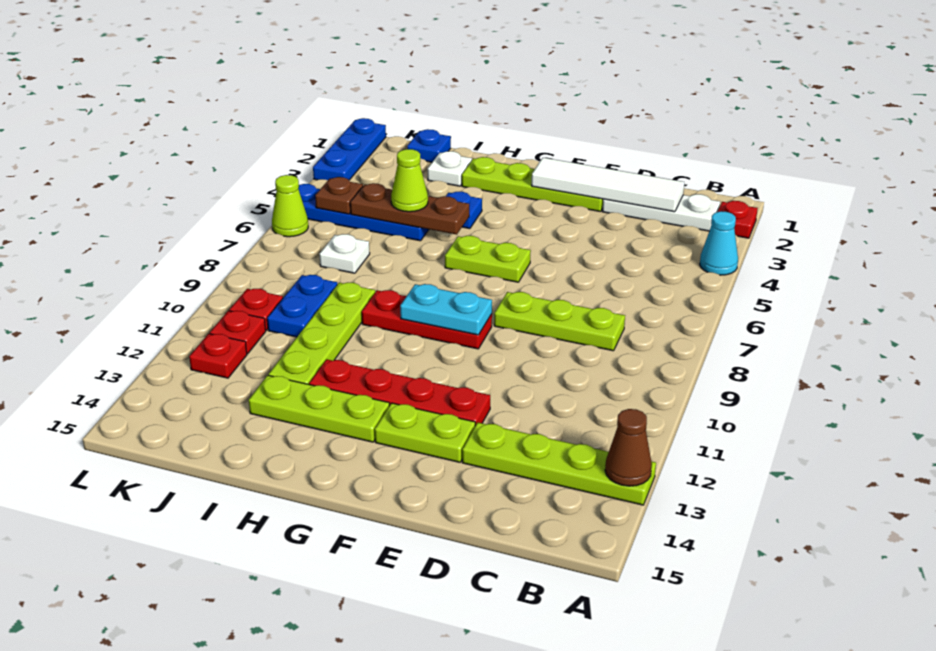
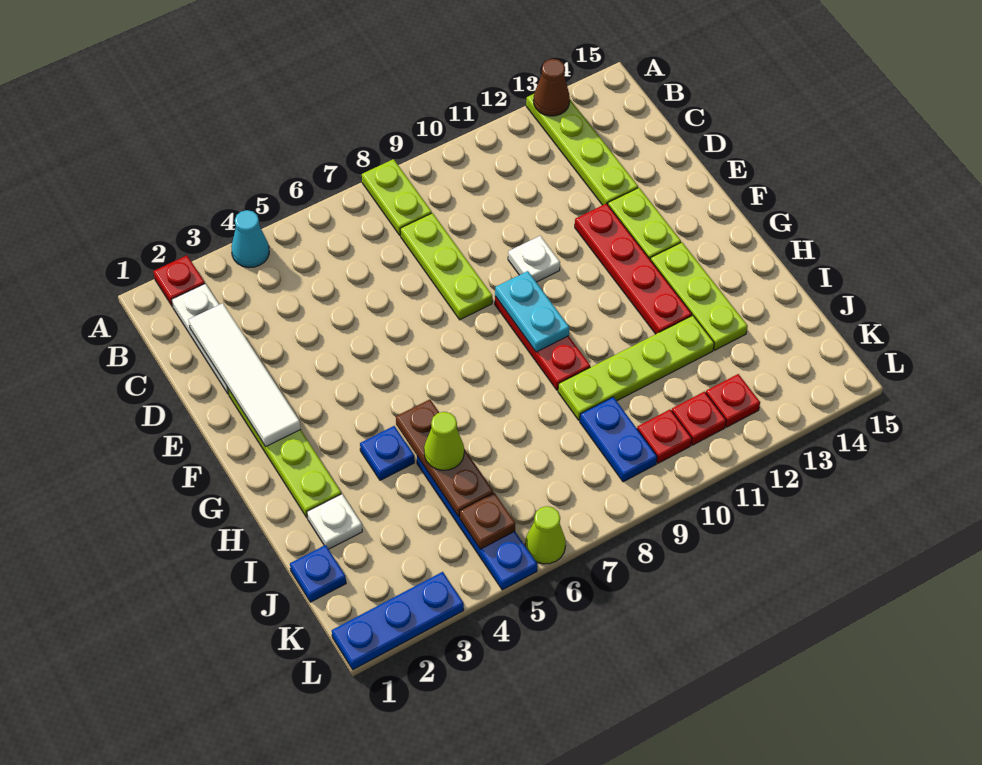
lime 1x2 plate [445,236,531,282] -> lime 1x2 plate moved to [362,159,432,235]
white 1x1 plate [320,234,370,273] -> white 1x1 plate moved to [508,236,560,282]
blue 1x2 plate [267,275,337,337] -> blue 1x2 plate turned to [580,397,657,482]

